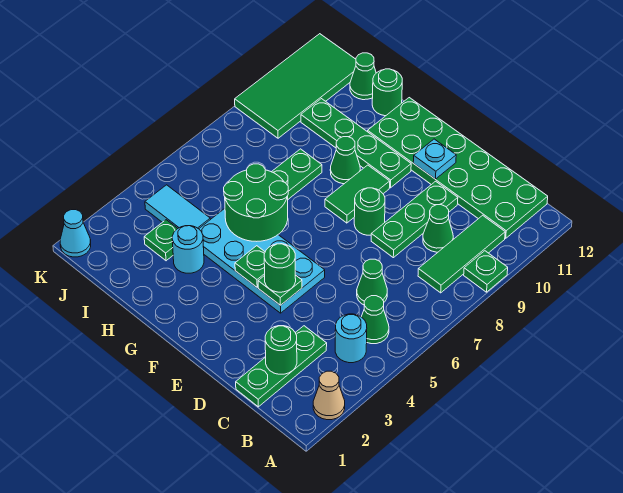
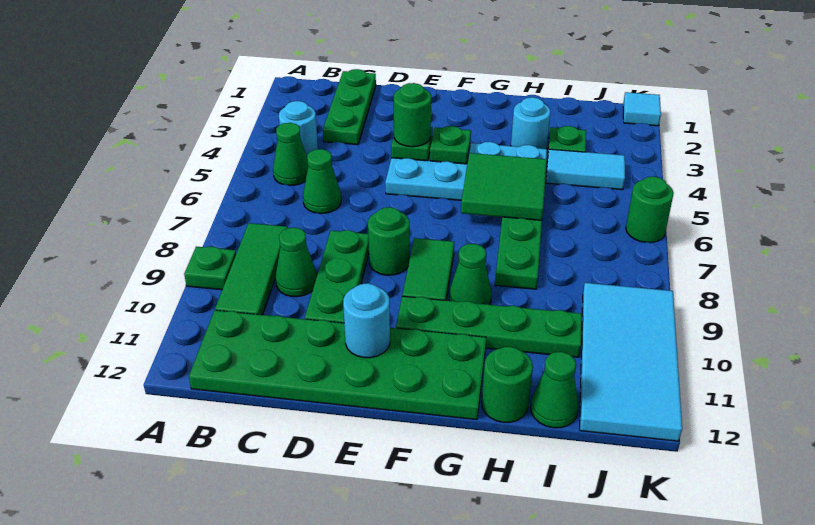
tan 1x1 cone [313,371,345,420] -> none
green 1x1 round brick [265,326,297,374] -> green 1x1 round brick moved to [626,177,674,243]
cyan 1x1 plate [413,139,456,179] -> cyan 1x1 round brick [343,283,390,358]
green 2x2 round brick [224,164,288,241] -> green 2x2 tile [461,153,547,220]
green 2x4 tile [235,34,356,138] -> cyan 2x4 tile [580,283,682,441]
cyan 1x1 cone [60,210,91,257] -> cyan 1x1 tile [623,92,661,126]

